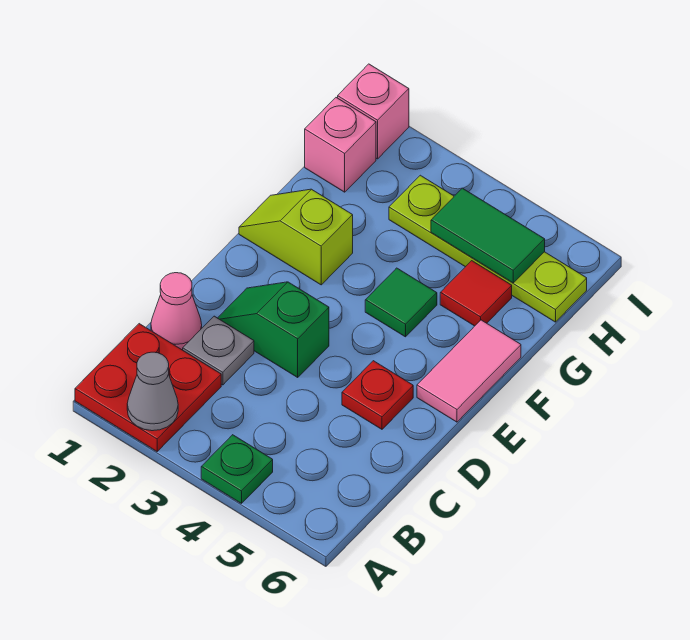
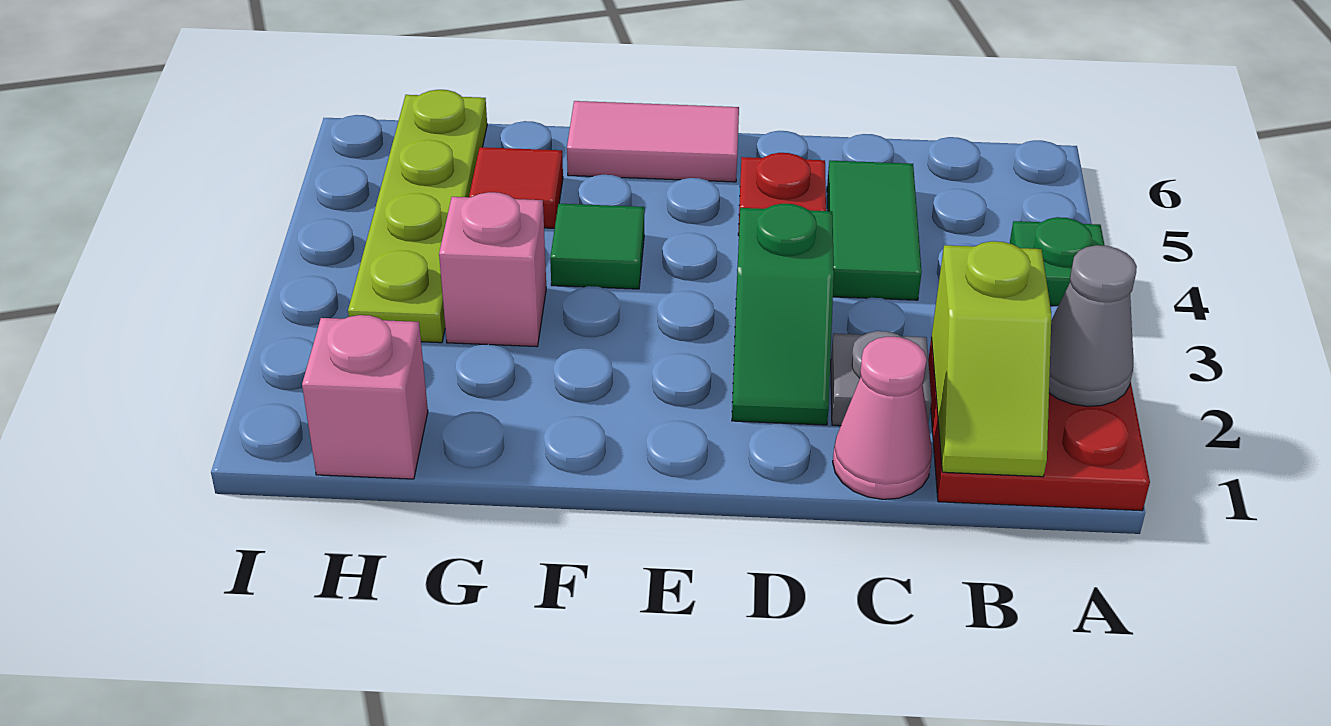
lime 1x2 slope [239,189,353,285] -> lime 1x2 slope moved to [931,241,1051,477]
green 1x2 tile [431,188,545,283] -> green 1x2 tile moved to [827,161,922,300]
pink 1x1 brick [338,64,409,159] -> pink 1x1 brick moved to [439,192,546,347]

